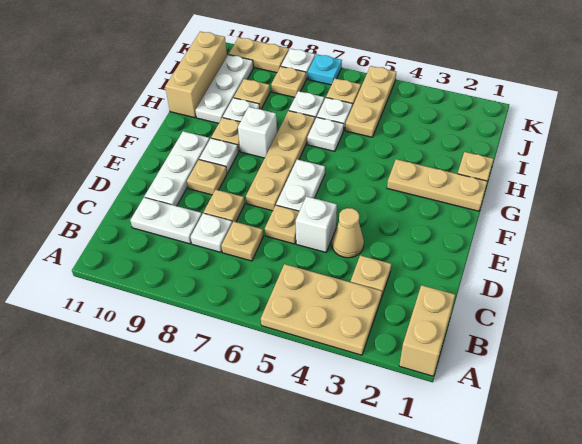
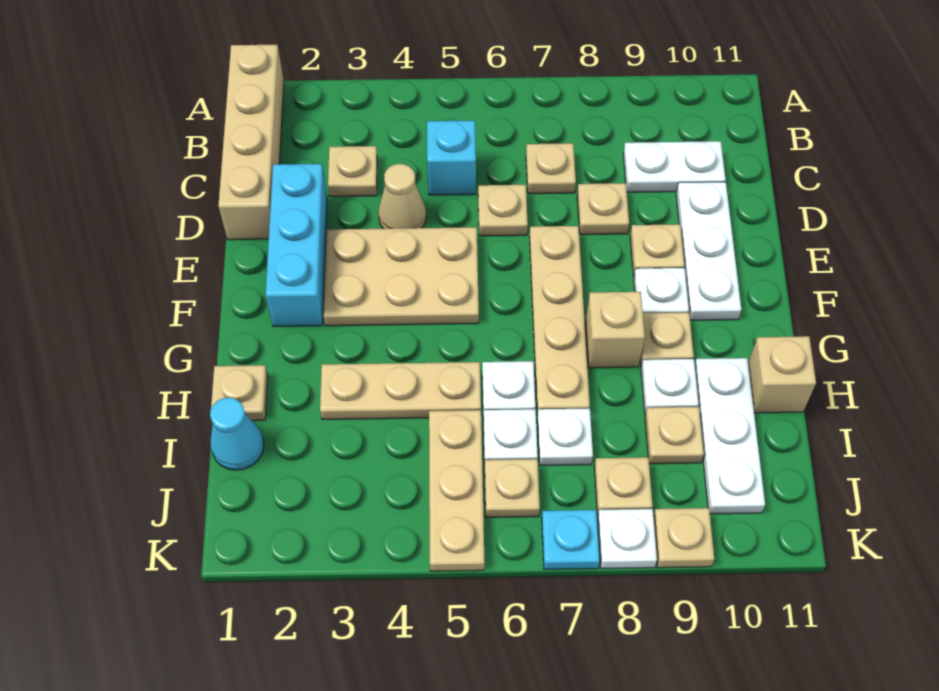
tan 1x2 brick [399,285,455,376] -> tan 1x4 brick [218,45,284,240]
tan 2x3 plate [261,264,382,355] -> tan 2x3 plate moved to [323,227,479,326]
none -> cyan 1x1 brick [427,120,476,195]
white 1x1 plate [191,213,232,252] -> none
none -> cyan 1x3 brick [266,164,327,327]
white 1x1 brick [296,196,337,252] -> none
white 1x2 plate [276,159,325,211] -> none
tan 1x3 plate [387,159,487,211] -> tan 1x3 plate moved to [320,362,481,419]
white 1x1 brick [238,107,277,158] -> tan 1x1 brick [585,292,645,368]
tan 1x3 brick [165,32,227,118] -> tan 1x1 brick [748,336,816,413]
none -> cyan 1x1 cone [210,398,264,470]
tan 1x2 plate [229,37,289,73] -> tan 1x1 plate [653,508,714,568]

